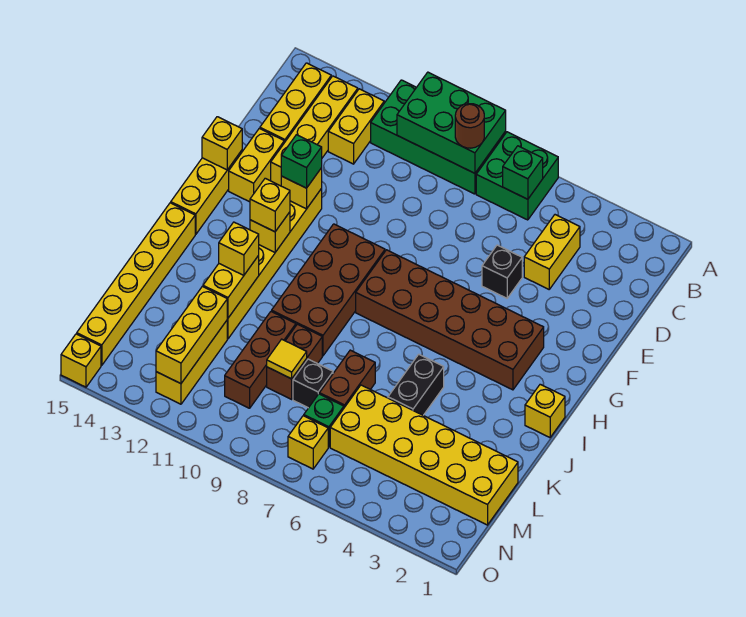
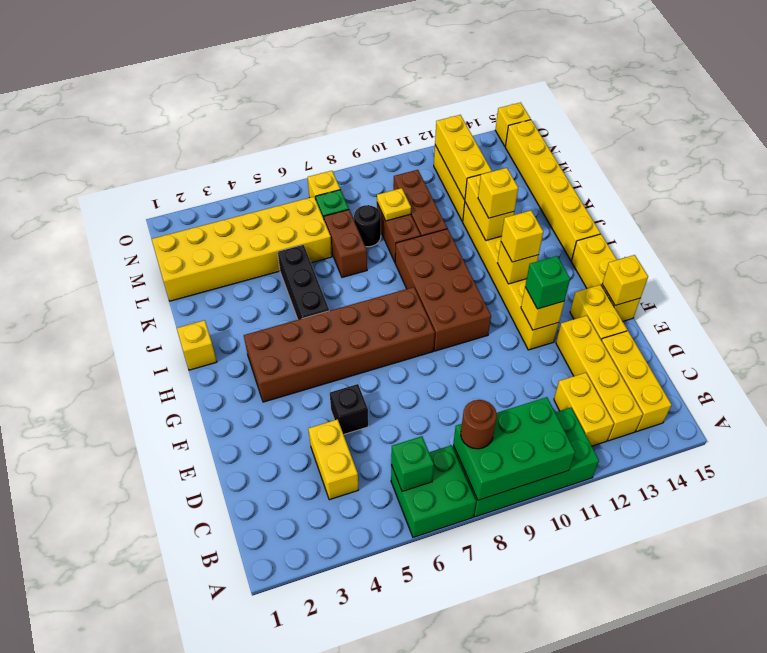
black 1x2 brick [388,354,444,415] -> black 1x3 brick [278,245,329,320]
black 1x1 brick [293,359,333,408] -> black 1x1 round brick [354,205,381,247]
yellow 1x1 tile [267,339,307,379] -> yellow 1x1 plate [377,188,411,221]

